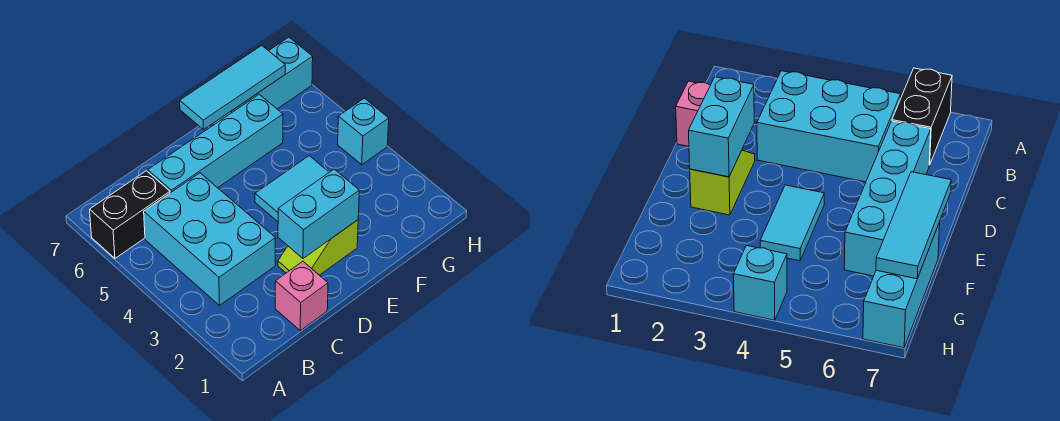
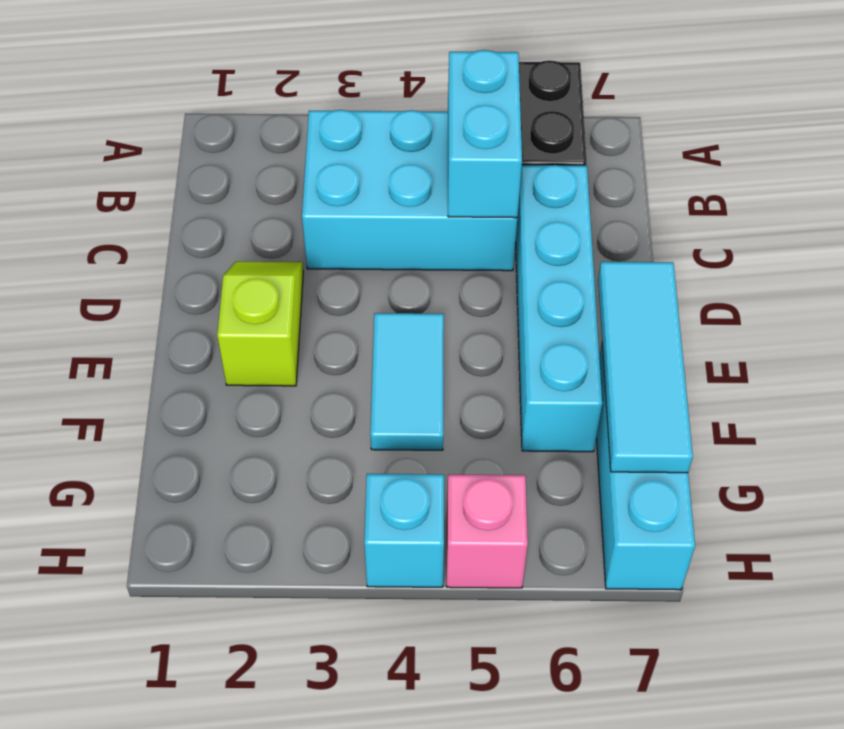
pink 1x1 brick [275,261,328,330] -> pink 1x1 brick moved to [447,474,528,588]
cyan 1x2 brick [278,169,359,258] -> cyan 1x2 brick moved to [448,50,522,218]

